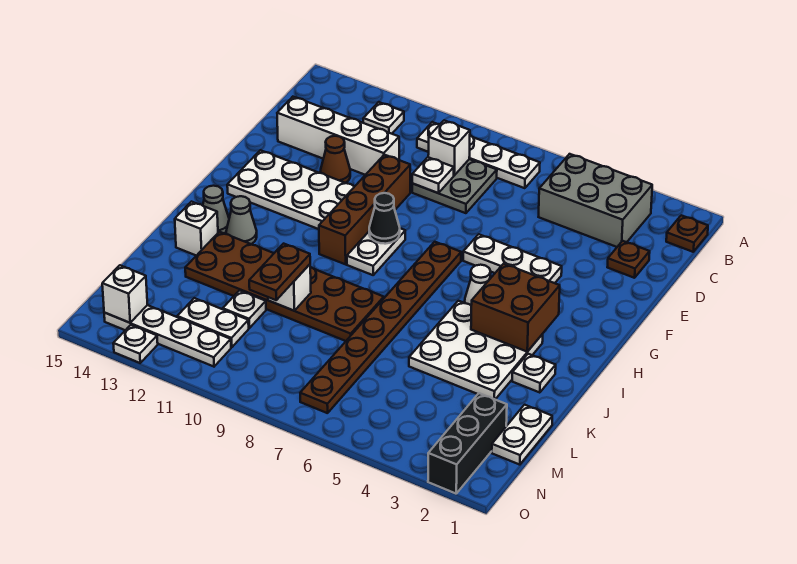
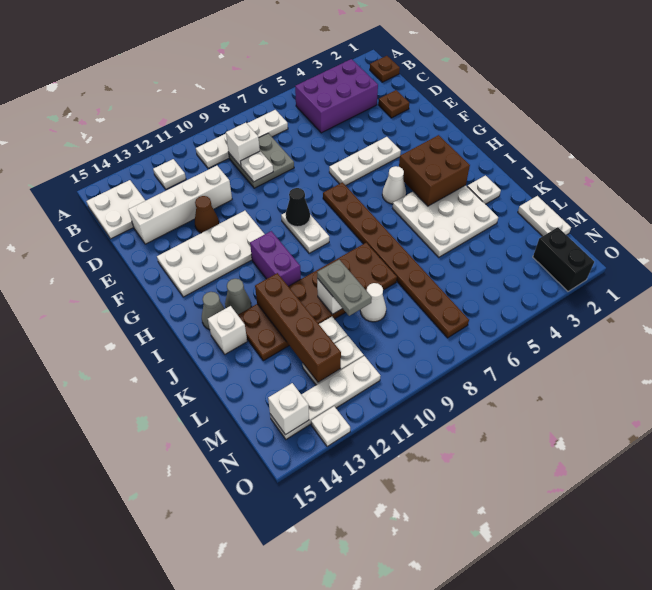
grey 2x3 brick [539,154,652,247] -> purple 2x3 brick [295,59,378,133]
none -> white 2x2 plate [86,180,145,239]
brown 1x4 brick [319,155,410,264] -> brown 1x4 brick moved to [255,273,341,382]
none -> purple 1x2 brick [250,231,301,286]
brown 1x2 plate [249,244,310,300] -> grey 1x2 plate [317,260,372,316]
none -> white 1x1 cone [360,283,386,322]
black 1x3 brick [428,393,507,494] -> black 1x2 brick [533,227,594,291]

